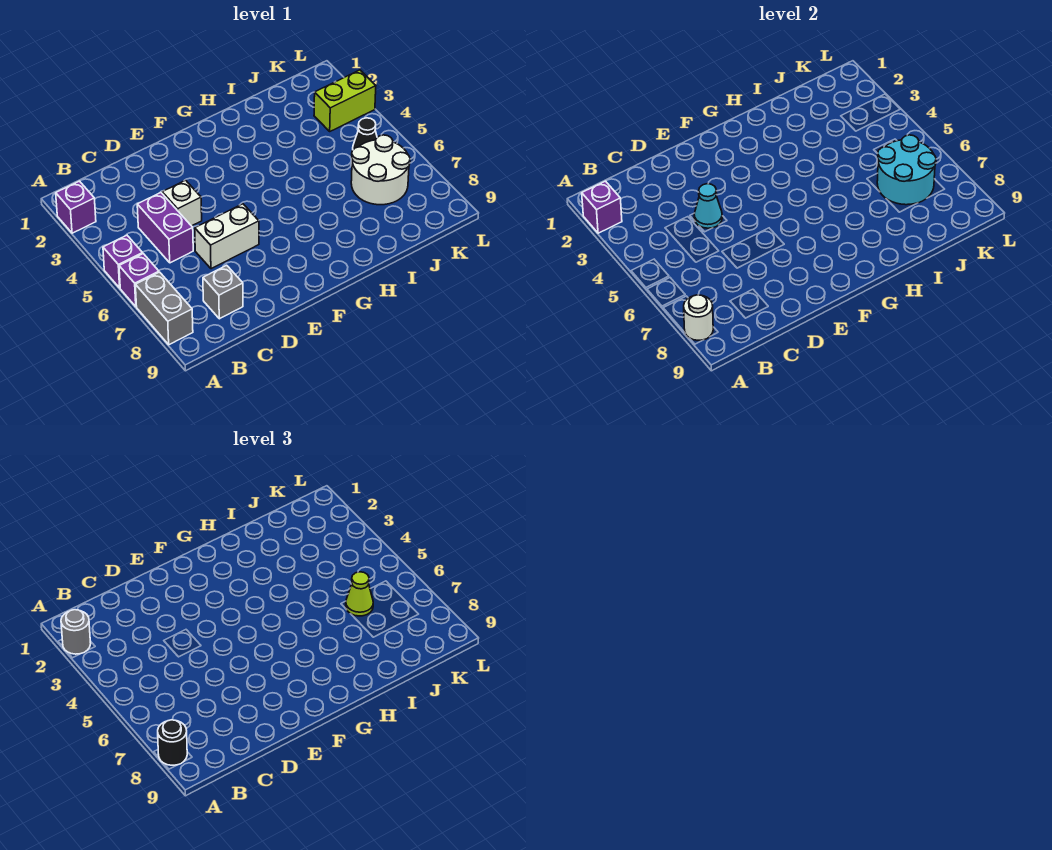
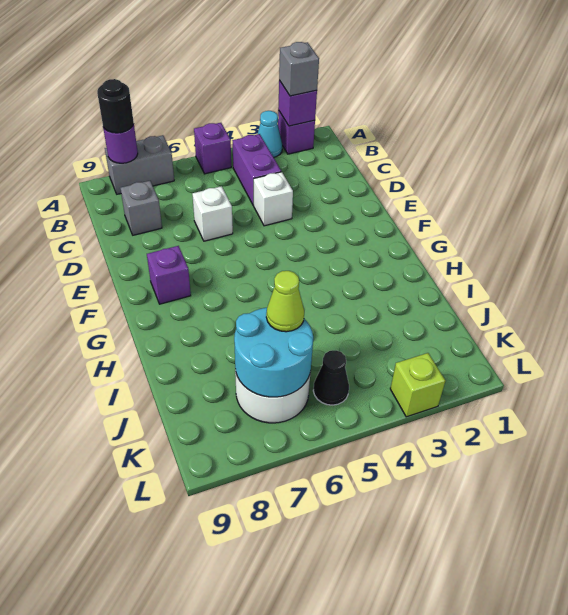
grey 1x1 round brick [61,610,91,654] -> grey 1x1 brick [279,42,319,96]
purple 1x1 brick [119,254,159,307] -> purple 1x1 brick moved to [147,246,191,304]
white 1x1 round brick [684,295,713,340] -> purple 1x1 round brick [103,124,138,163]
purple 1x2 brick [137,193,193,263] -> purple 1x2 brick turned to [232,134,281,205]
cyan 1x1 cone [694,184,722,228] -> cyan 1x1 cone moved to [258,111,282,157]
white 1x2 brick [195,204,259,269] -> white 1x1 brick [192,186,233,241]
lime 1x2 brick [314,70,376,131] -> lime 1x1 brick [390,353,445,417]

